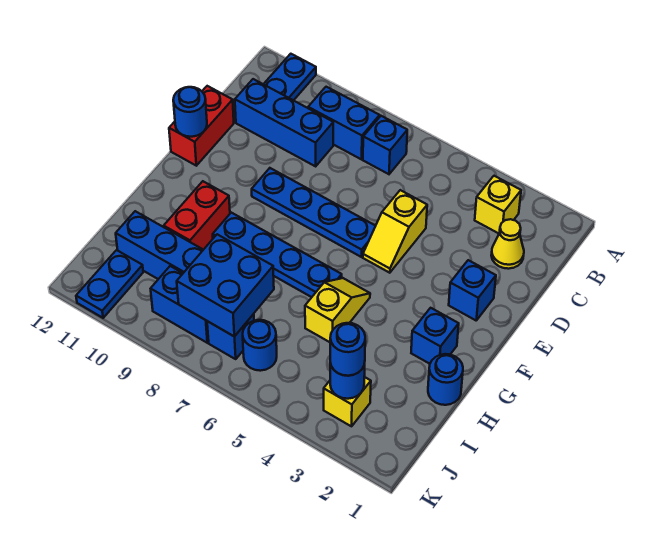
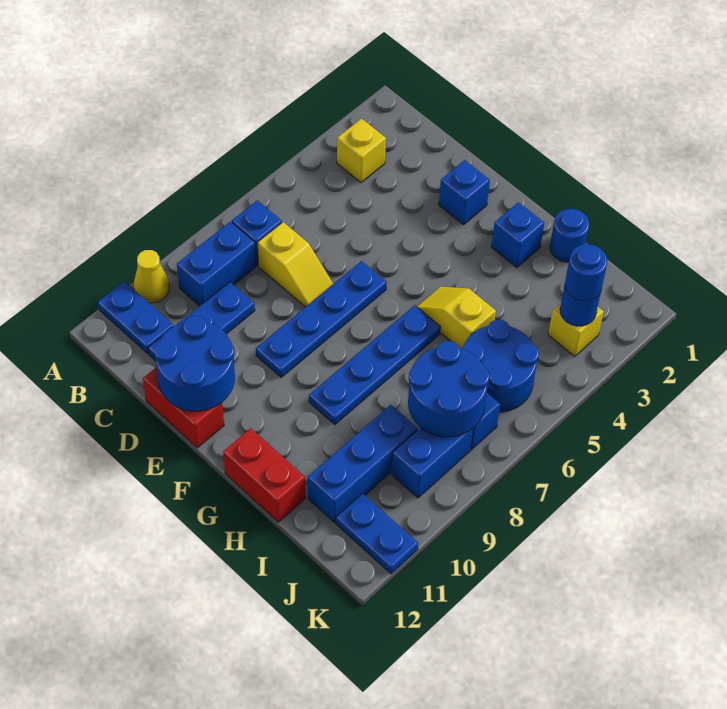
yellow 1x1 cone [491,219,524,269] -> yellow 1x1 cone moved to [134,250,169,303]
blue 1x3 brick [235,79,333,166] -> blue 1x3 plate [148,282,255,361]
yellow 1x2 slope [363,190,427,273] -> yellow 1x2 slope moved to [258,222,333,307]
blue 1x1 round brick [173,87,207,137] -> blue 2x2 round brick [154,316,235,411]
red 1x2 brick [164,181,230,250] -> red 1x2 brick moved to [223,428,305,522]
blue 2x2 brick [177,234,274,337] -> blue 2x2 round brick [408,341,489,437]
blue 1x1 round brick [243,320,277,371] -> blue 2x2 round brick [462,320,539,412]

